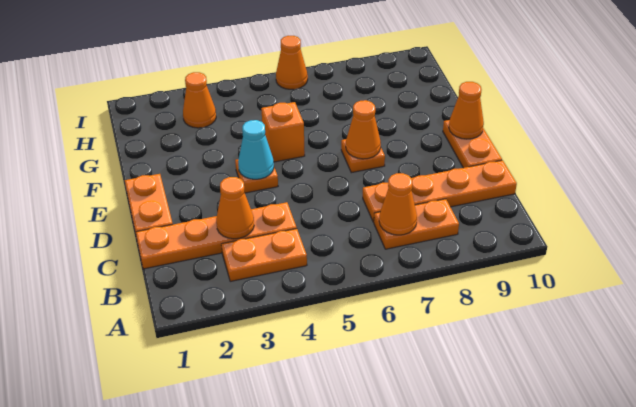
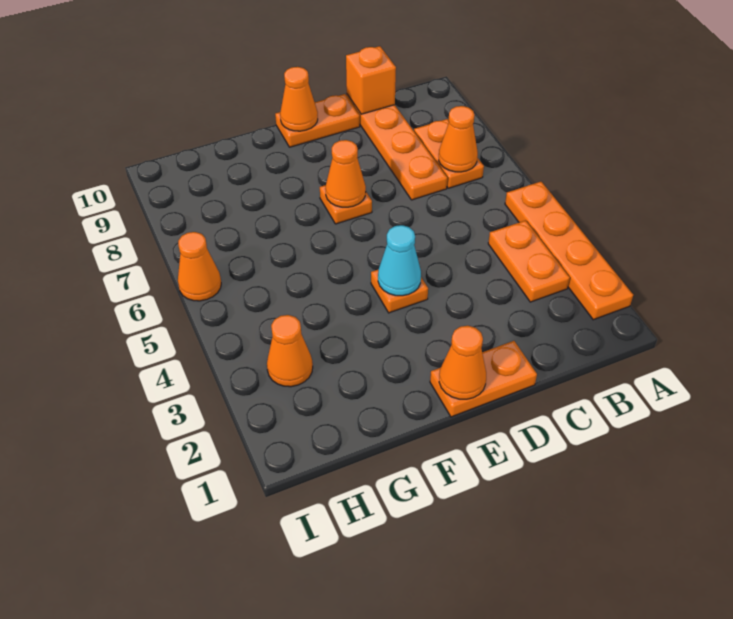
orange 1x4 plate [136,202,297,269] -> orange 1x4 plate moved to [505,182,633,320]
orange 1x1 cone [216,177,254,239] -> orange 1x1 cone moved to [439,326,486,399]
orange 1x1 brick [261,102,305,162] -> orange 1x1 brick moved to [346,46,396,114]

